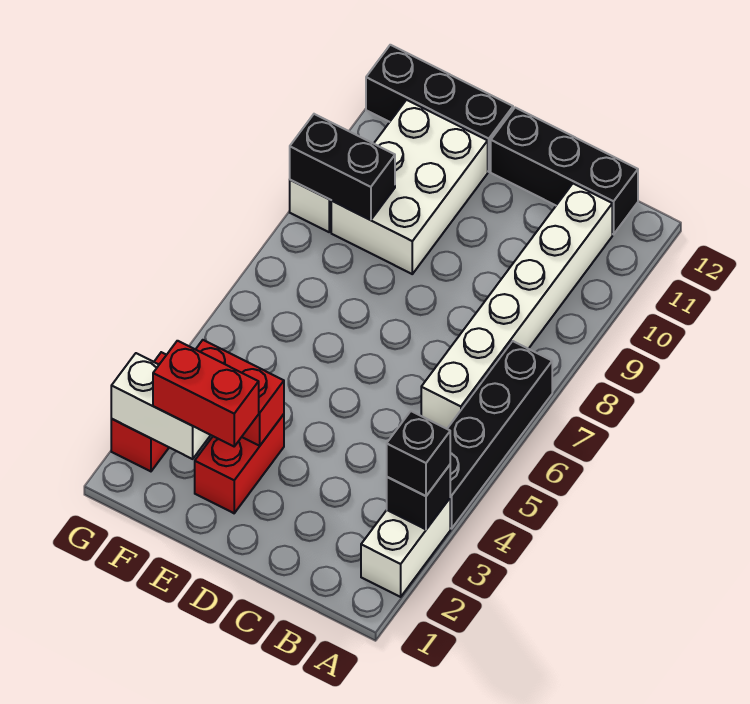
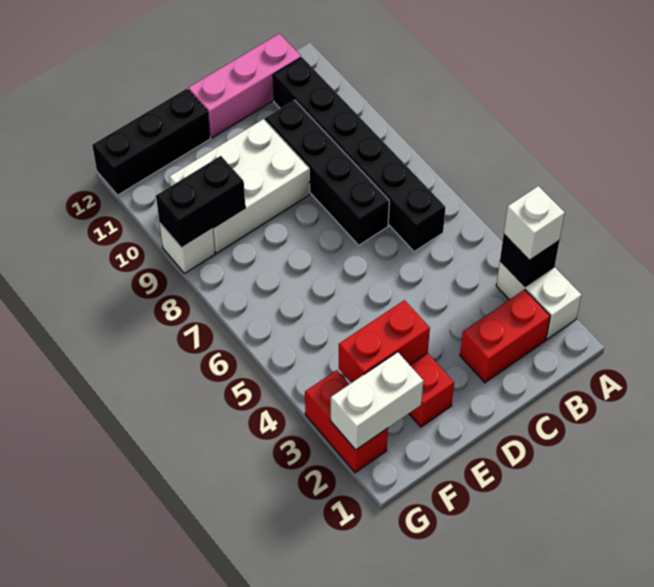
black 1x1 brick [387,411,450,496] -> white 1x1 brick [504,186,565,260]
black 1x4 brick [447,341,552,529] -> black 1x4 brick moved to [265,100,389,245]
white 1x6 brick [421,184,612,429] -> black 1x6 brick [273,58,445,252]
black 1x3 brick [491,108,638,234] -> pink 1x3 brick [188,34,301,138]
red 1x2 brick [153,341,259,446] -> red 1x2 brick moved to [460,290,550,383]
white 2x3 brick [331,100,488,274] -> white 2x3 brick turned to [169,119,310,253]

